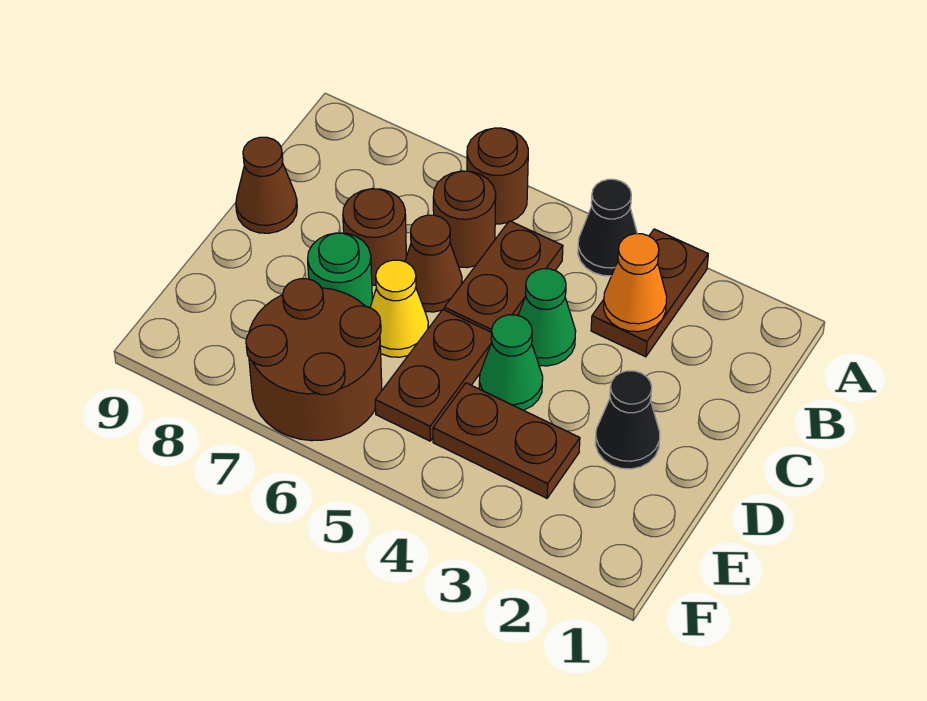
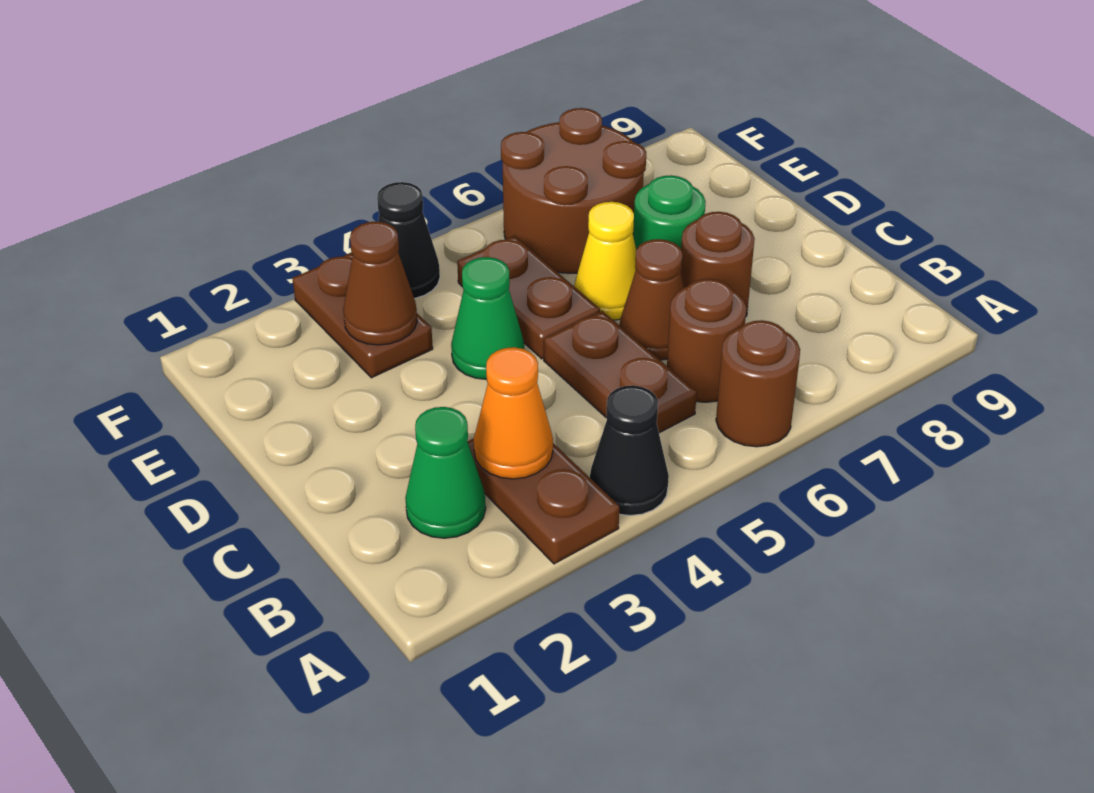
green 1x1 cone [518,269,576,366] -> green 1x1 cone moved to [405,407,486,538]
brown 1x1 cone [236,137,297,233] -> brown 1x1 cone moved to [343,222,417,345]
black 1x1 cone [595,371,660,469] -> black 1x1 cone moved to [377,182,440,299]
brown 1x2 plate [433,383,580,498] -> brown 1x2 plate turned to [292,253,433,378]

